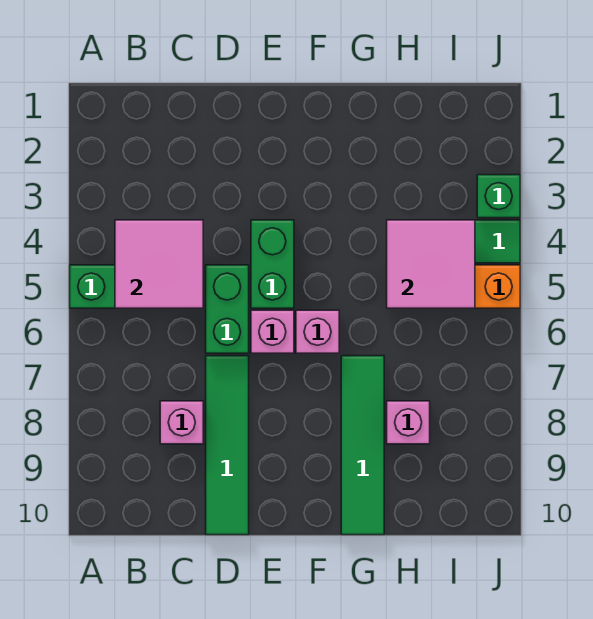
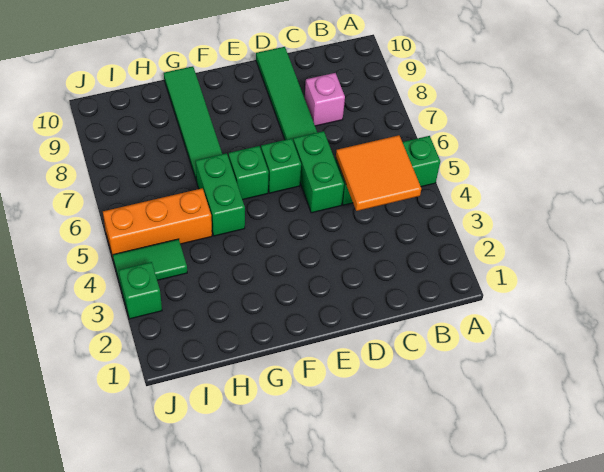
pink 2x2 tile [115,220,203,308] -> orange 2x2 tile [336,135,421,211]
green 1x2 brick [251,220,294,308] -> green 1x2 brick moved to [196,153,245,236]
pink 1x1 brick [251,310,294,353] -> green 1x1 brick [261,139,301,193]
pink 1x1 brick [296,310,339,353] -> green 1x1 brick [229,146,269,200]
pink 2x2 tile [387,220,475,308] -> none
pink 1x1 brick [387,401,430,444] -> none

